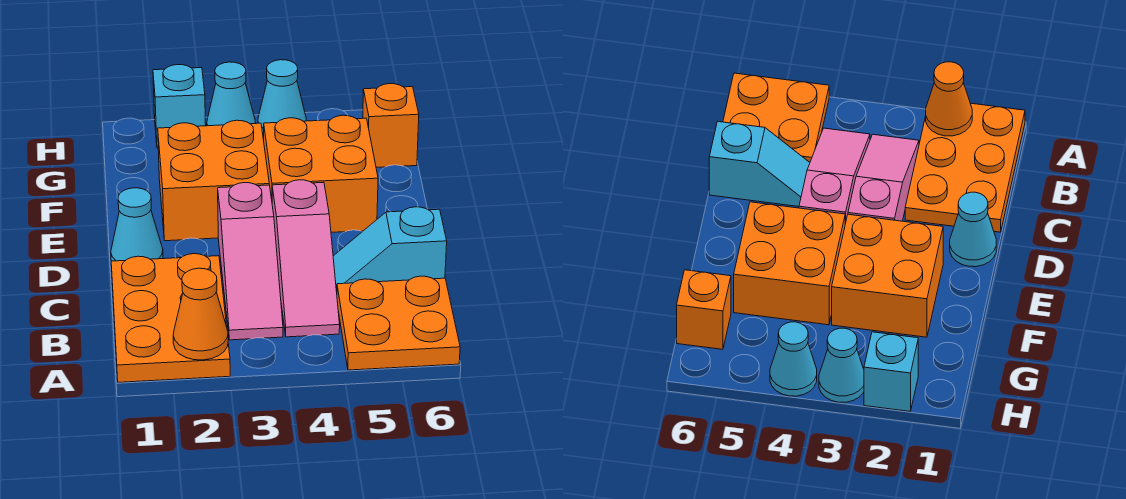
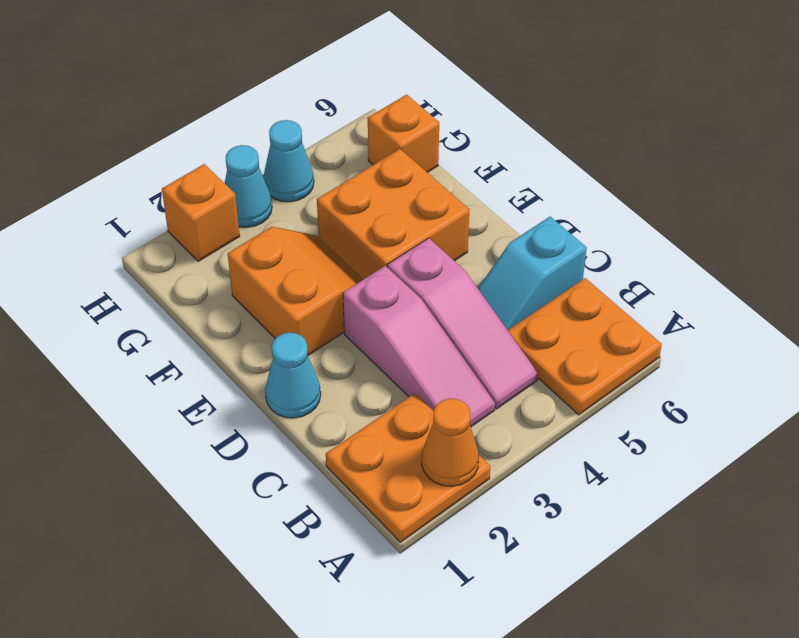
orange 2x3 plate [111,254,230,382] -> orange 2x2 plate [326,393,490,542]
orange 2x2 brick [158,120,269,241] -> orange 2x2 slope [228,227,363,355]
cyan 1x1 brick [153,65,206,148] -> orange 1x1 brick [162,164,240,261]

